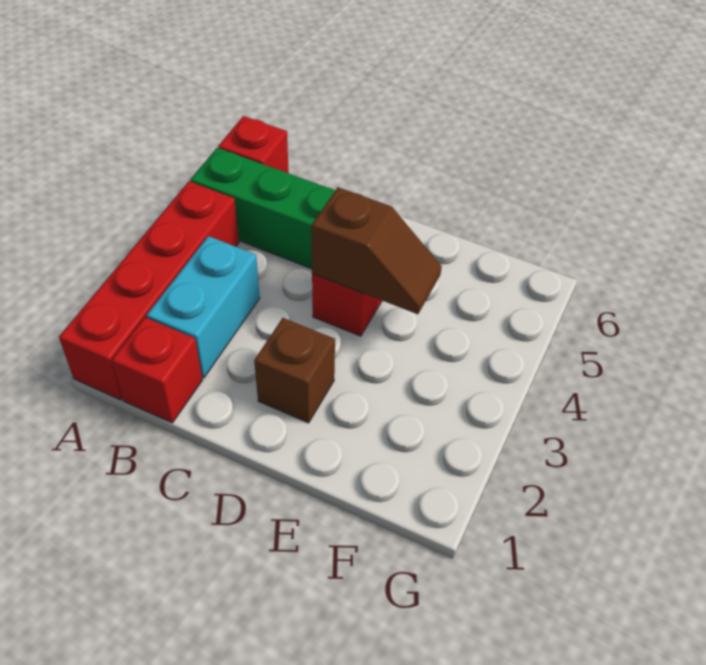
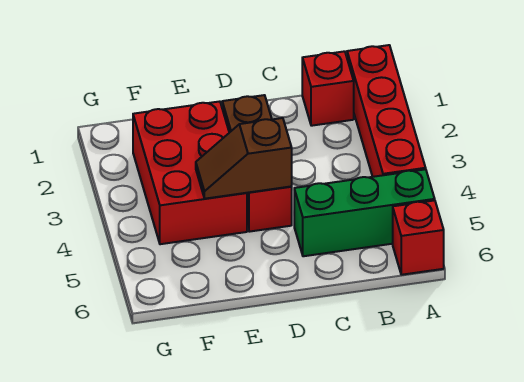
cyan 1x2 brick [147,236,260,378] -> none
none -> red 2x3 brick [133,101,247,244]

